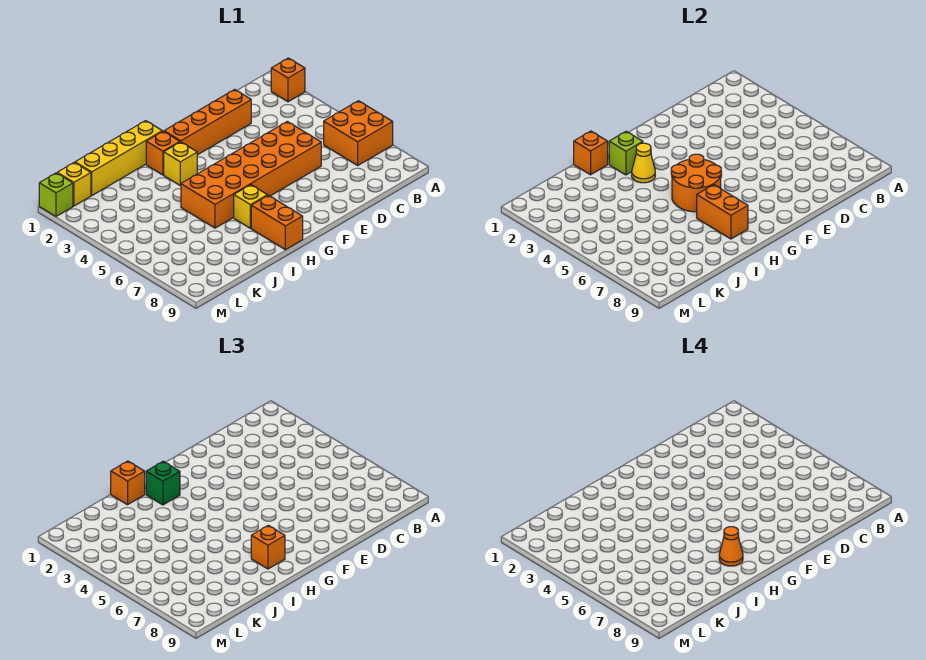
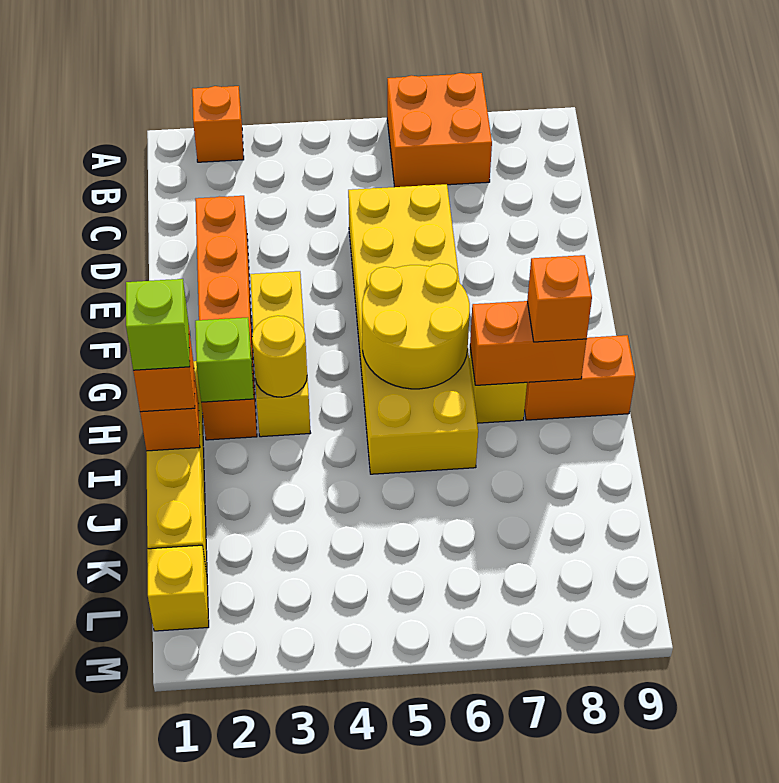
orange 2x6 brick [181,121,321,228] -> yellow 2x6 brick [348,184,478,474]
orange 2x2 round brick [671,154,721,212] -> yellow 2x2 round brick [362,263,470,389]
green 1x1 brick [146,461,180,505] -> none
yellow 1x1 brick [164,142,197,186] -> yellow 1x3 brick [250,271,310,437]
yellow 1x1 cone [632,143,655,183] -> yellow 1x1 round brick [252,316,307,397]
orange 1x1 cone [719,527,743,566] -> none
lime 1x1 brick [39,173,73,216] -> lime 1x1 brick moved to [126,279,190,370]

